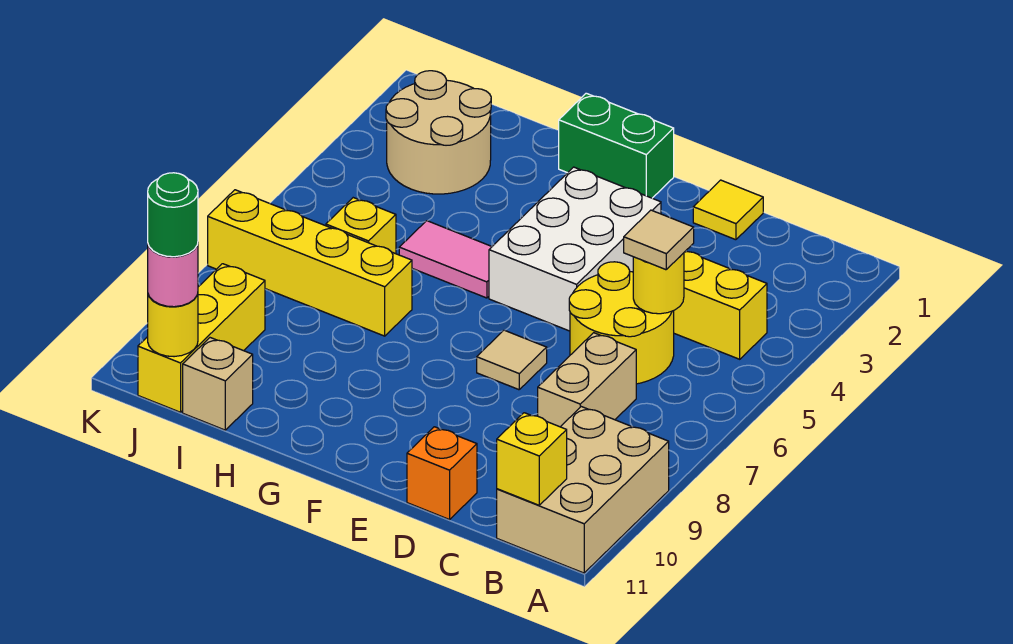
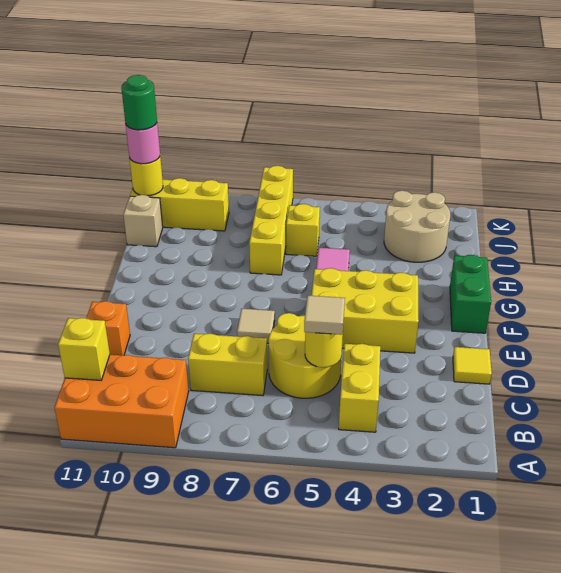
tan 2x3 brick [497,407,669,573] -> orange 2x3 brick [54,355,189,448]
tan 1x2 brick [538,333,636,427] -> yellow 1x2 brick [188,334,267,396]
white 2x3 brick [489,167,661,331] -> yellow 2x3 brick [311,268,419,353]

